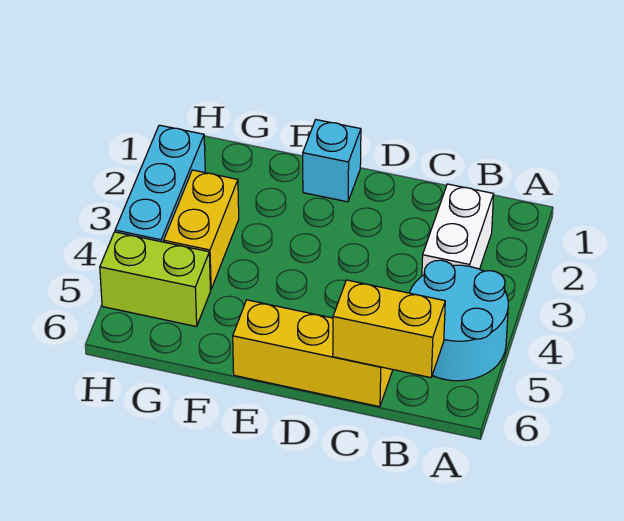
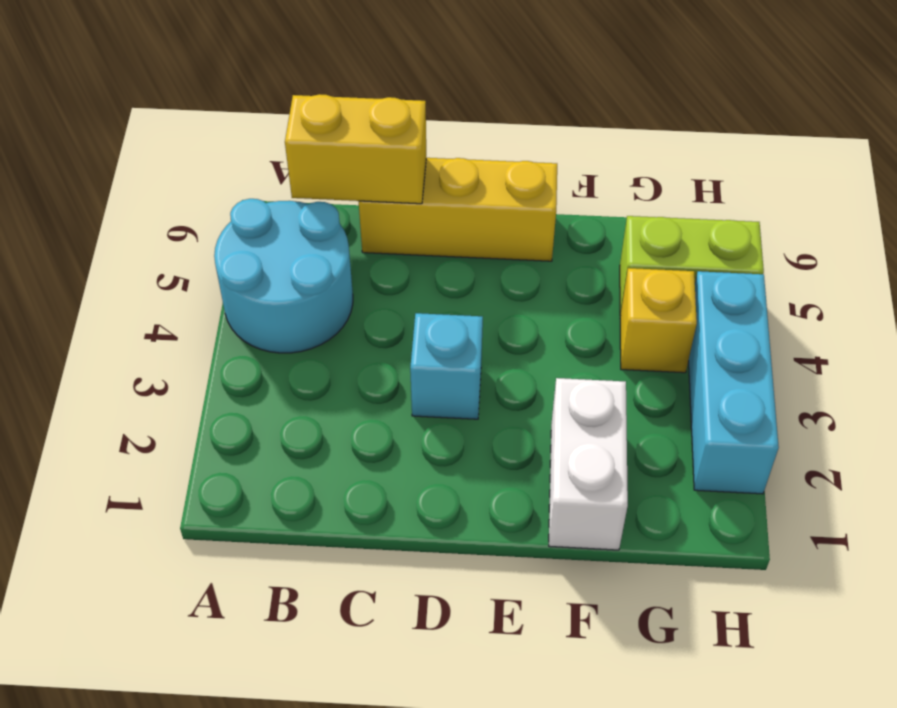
white 1x2 brick [422,184,494,276] -> white 1x2 brick moved to [549,378,628,550]
cyan 1x1 brick [303,120,361,202] -> cyan 1x1 brick moved to [410,313,483,419]
yellow 1x2 brick [164,170,239,290] -> yellow 1x1 brick [620,268,697,373]

